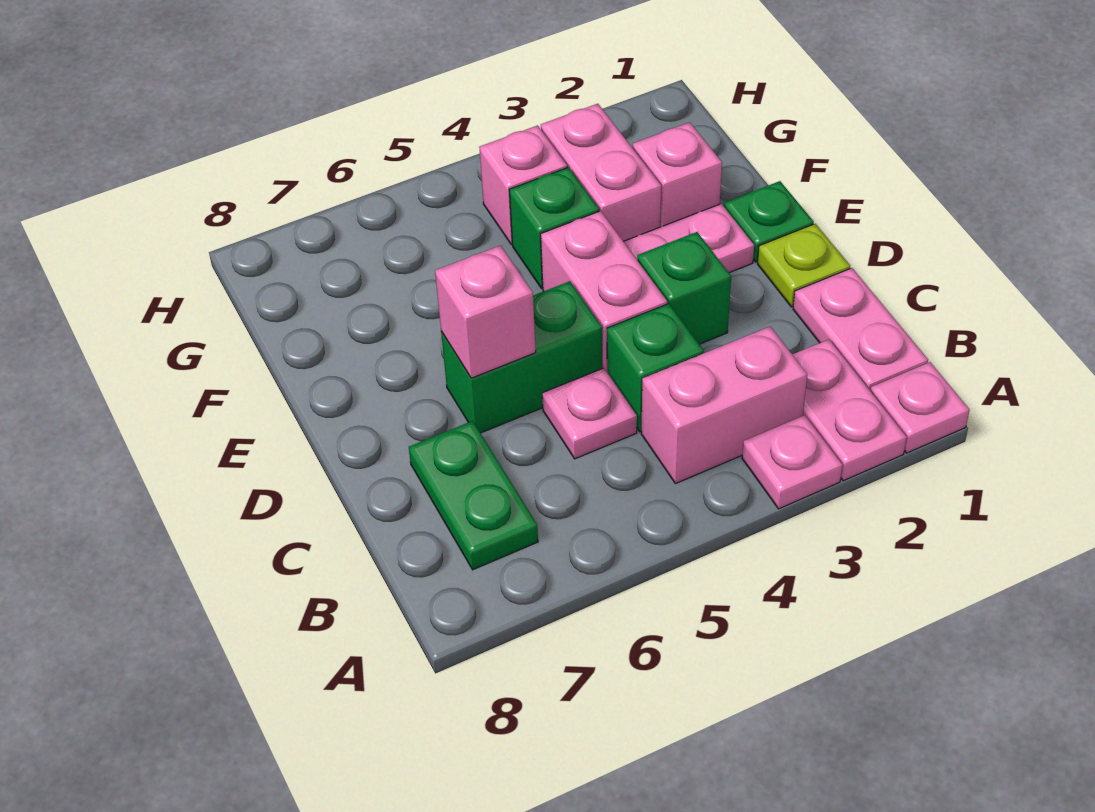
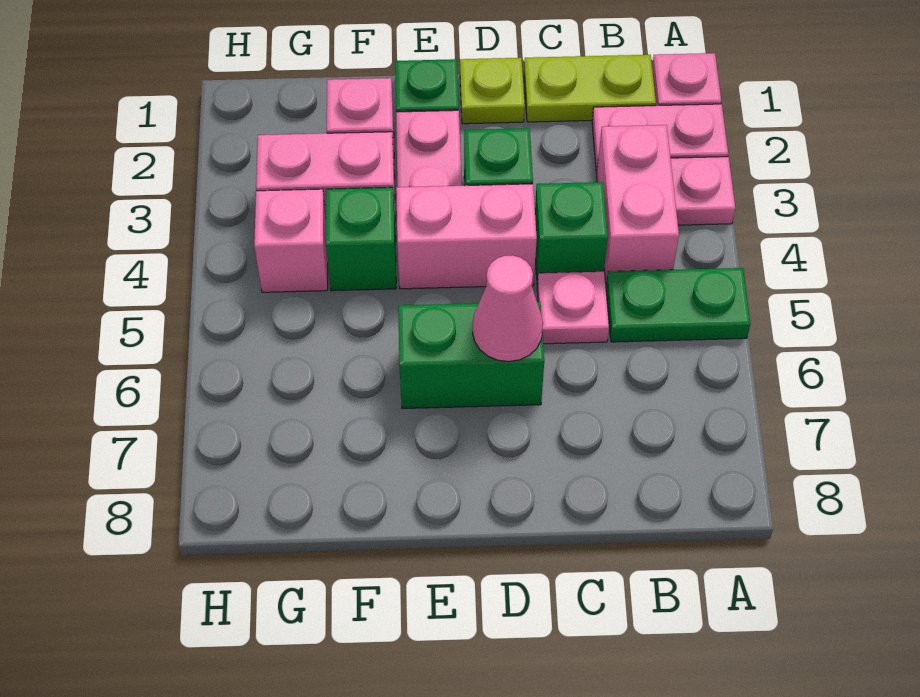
pink 1x2 plate [793,268,928,391] -> lime 1x2 plate [524,55,656,122]
green 1x2 plate [409,421,538,570] -> green 1x2 plate moved to [606,268,750,342]
green 1x2 brick [441,281,603,433] -> green 1x2 brick turned to [398,302,544,409]
pink 1x1 brick [435,245,536,378] -> pink 1x1 cone [473,255,543,361]

